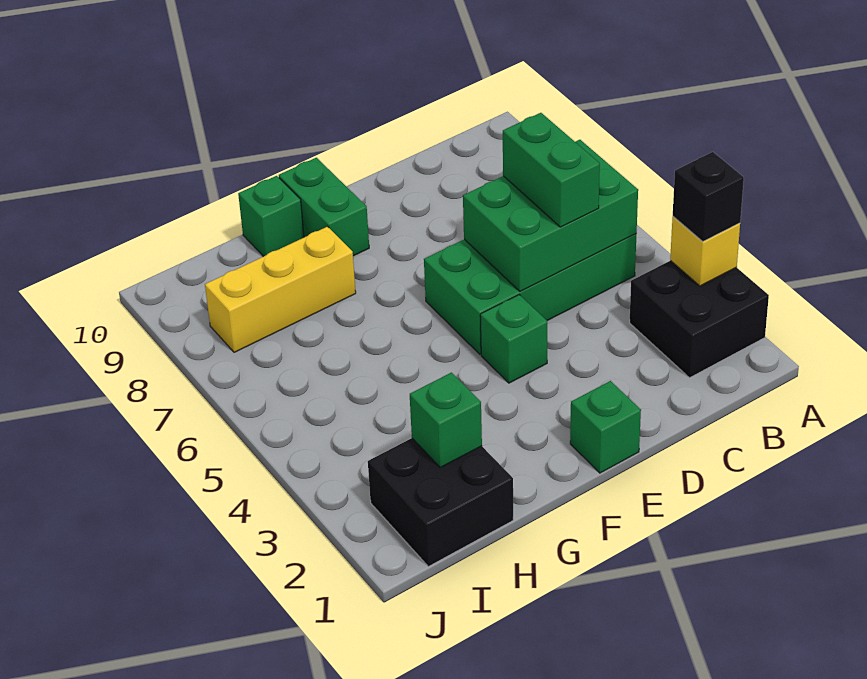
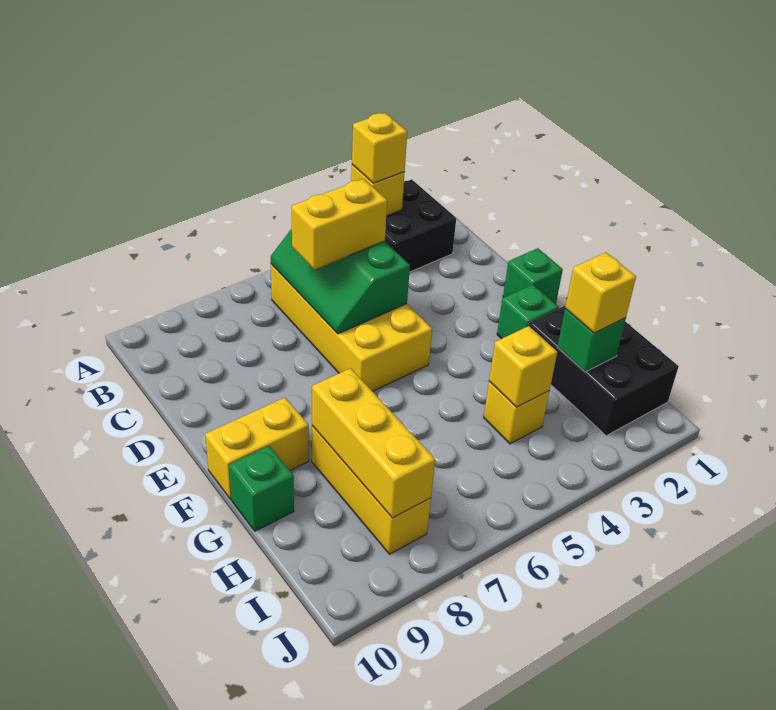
black 1x1 brick [673,152,744,242] -> yellow 1x1 brick [352,113,407,183]
green 2x4 brick [424,234,636,355] -> yellow 2x4 brick [271,264,432,391]
green 2x3 brick [463,140,638,292] -> green 2x3 slope [271,229,410,334]
green 1x2 brick [503,113,600,227] -> yellow 1x2 brick [292,179,387,270]
green 1x1 brick [480,295,547,383] -> green 1x1 brick moved to [497,285,559,339]
green 1x2 brick [279,158,369,256] -> yellow 1x2 brick [205,398,309,499]
none -> yellow 1x3 brick [312,368,435,518]
black 2x2 brick [368,438,513,567] -> black 2x3 brick [529,305,679,436]
none -> yellow 1x1 brick [565,253,636,333]
none -> yellow 1x1 brick [484,381,549,444]
none -> yellow 1x1 brick [489,326,557,407]

